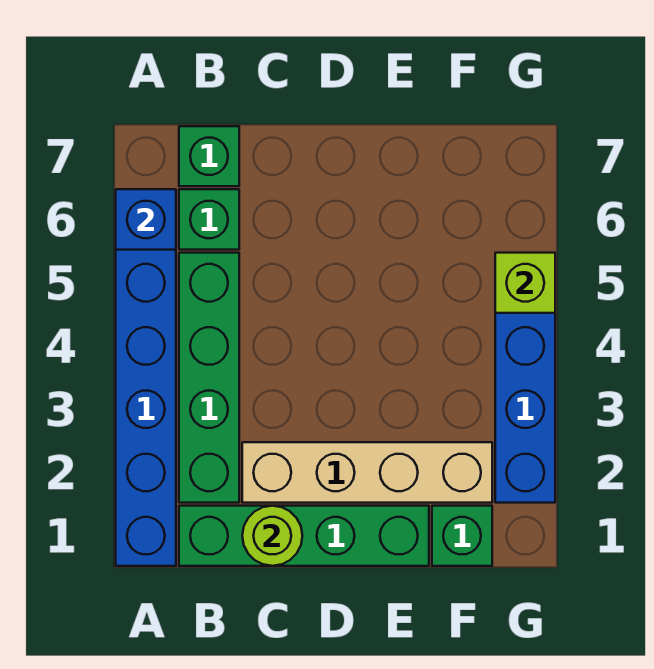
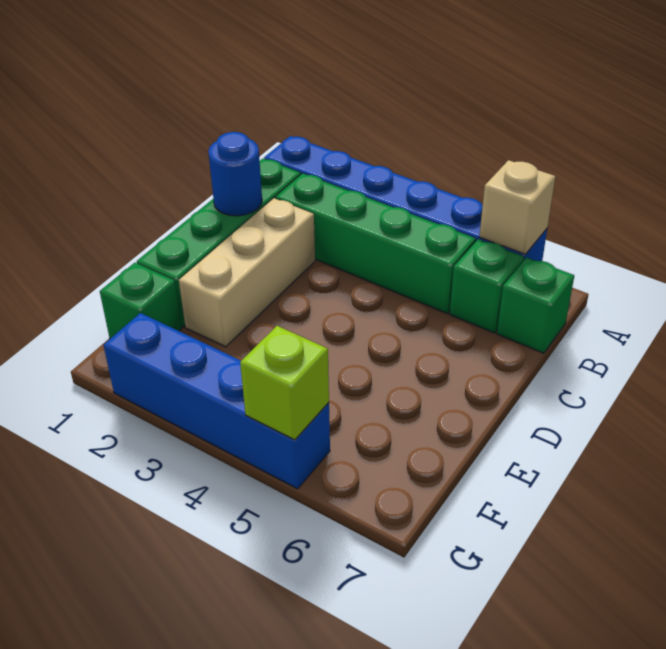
blue 1x1 brick [116,189,176,250] -> tan 1x1 brick [479,160,555,254]
lime 1x1 round brick [242,506,302,566] -> blue 1x1 round brick [208,132,262,216]
tan 1x4 brick [242,442,492,503] -> tan 1x3 brick [179,198,315,347]

